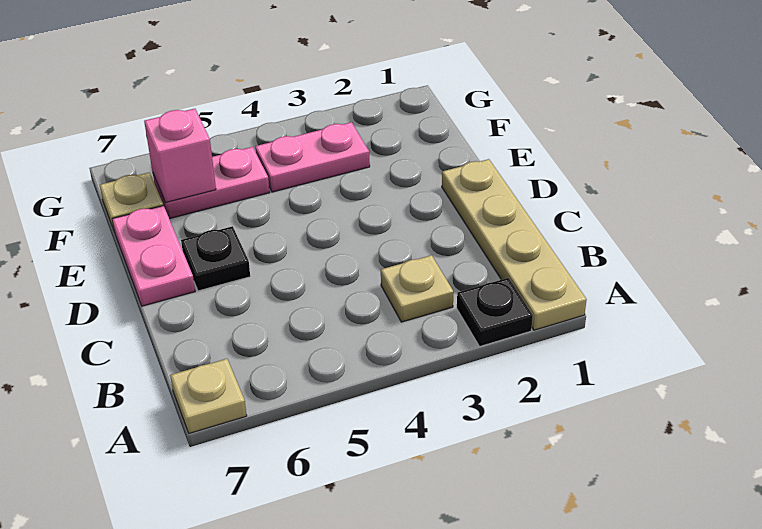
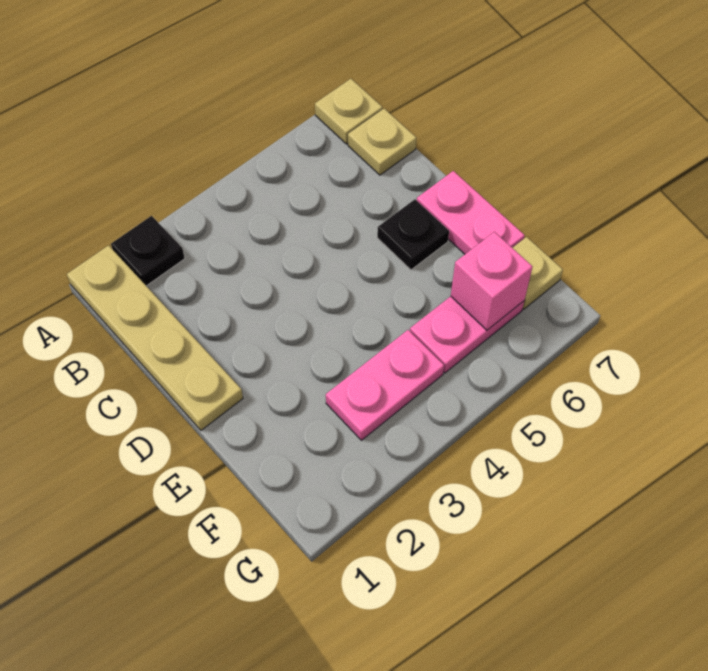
tan 1x1 plate [381,255,454,322] -> tan 1x1 plate moved to [348,109,416,175]

